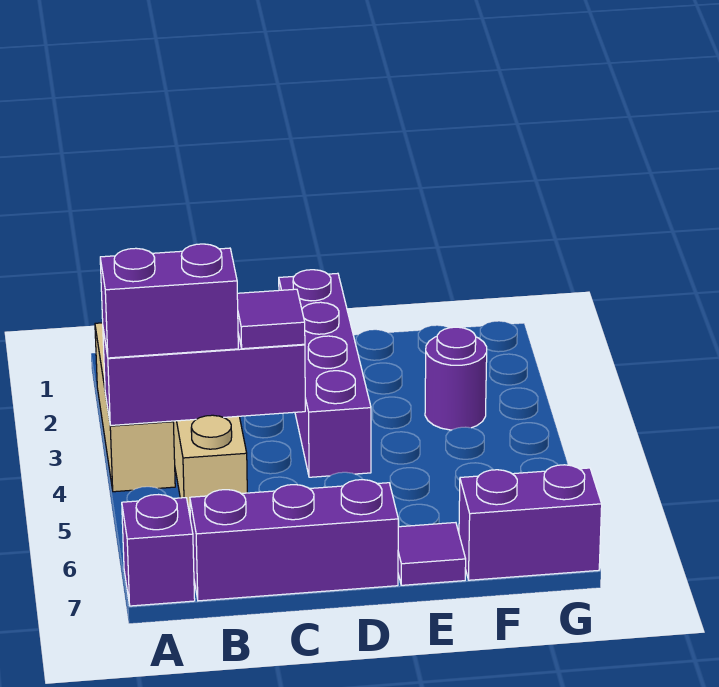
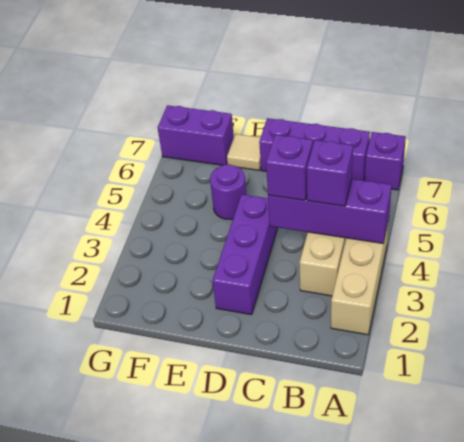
purple 1x2 brick [100,244,238,358] -> purple 1x1 brick [307,140,353,206]
purple 1x1 tile [237,289,305,349] -> purple 1x1 brick [266,135,313,200]
purple 1x4 brick [279,270,371,477] -> purple 1x3 brick [212,195,278,315]
purple 1x1 tile [398,523,466,585] -> tan 1x1 tile [227,134,261,170]
purple 1x1 round brick [425,327,487,430] -> purple 1x1 round brick moved to [210,164,246,220]

